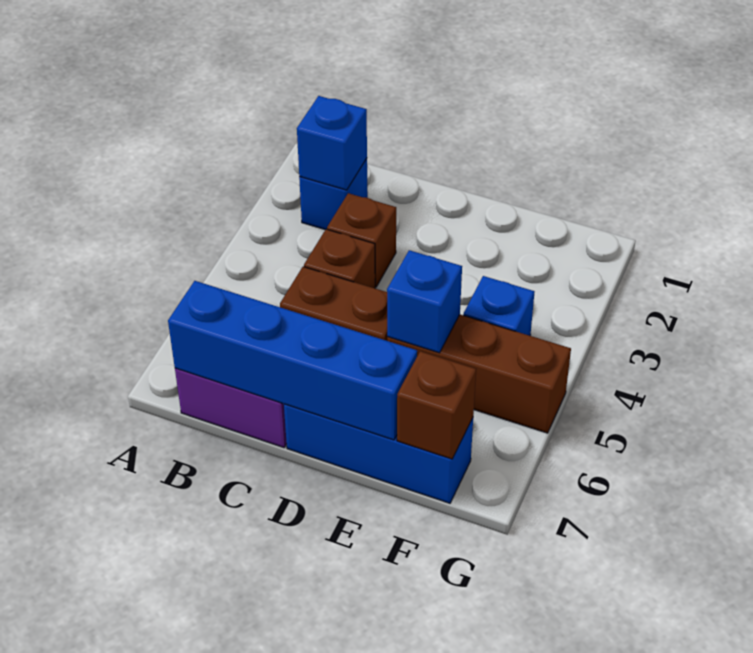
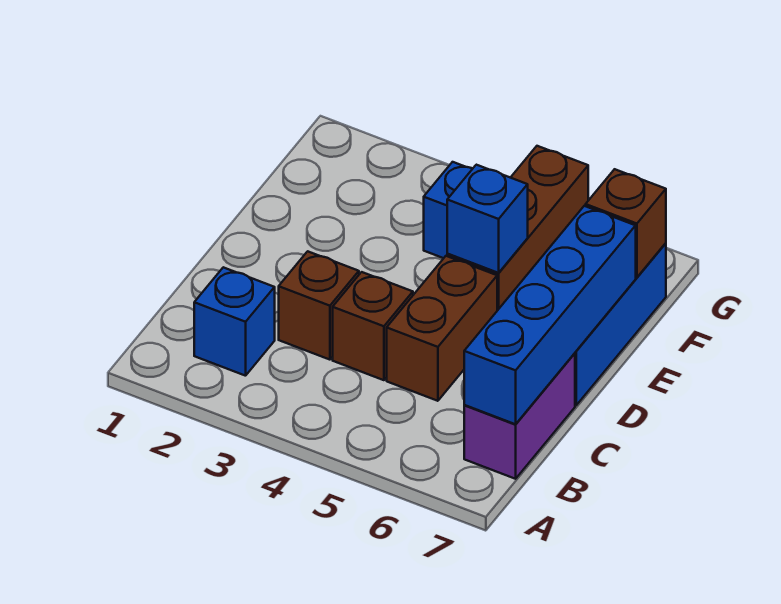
blue 1x1 brick [297,96,367,190] -> none

